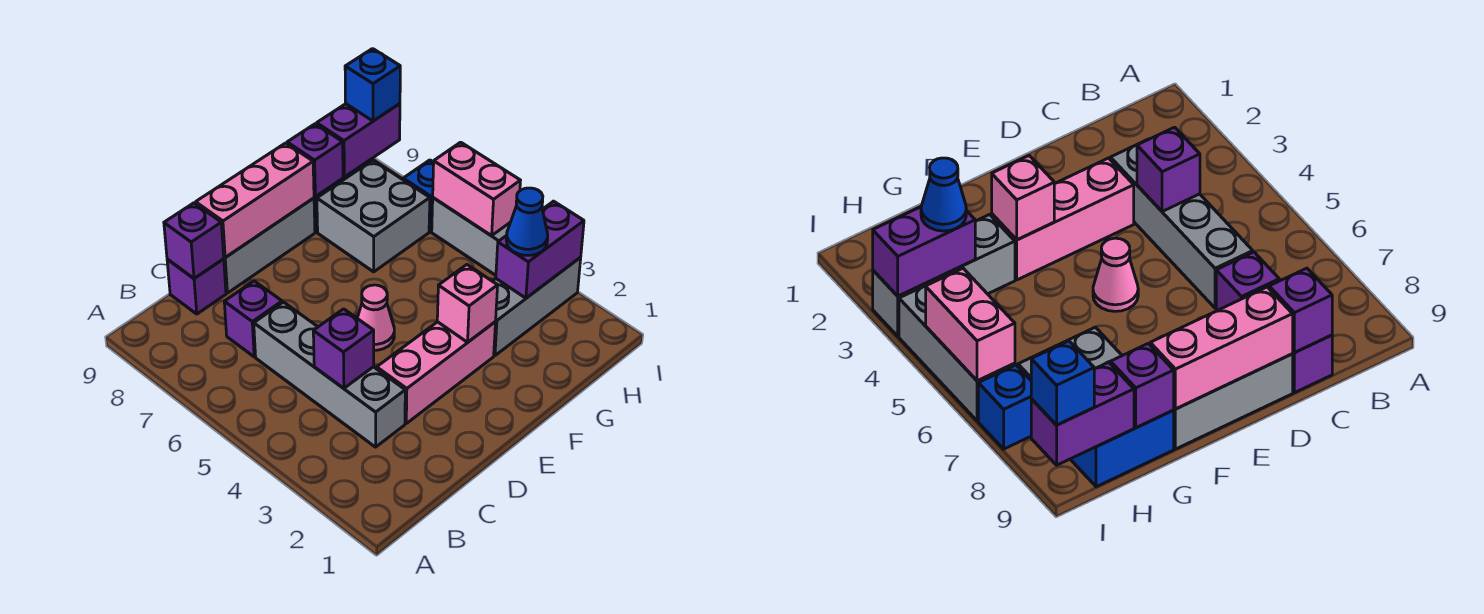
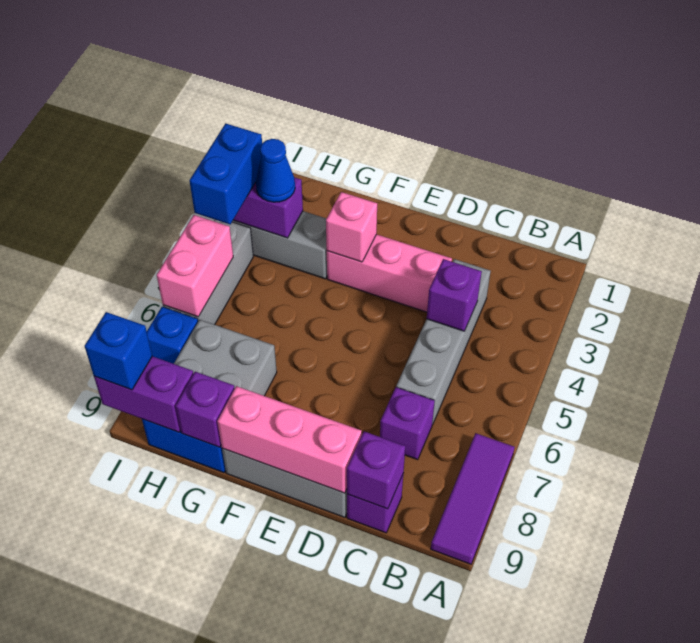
none -> purple 1x3 tile [431,433,515,564]
pink 1x1 cone [357,285,394,350] -> none
none -> blue 1x2 brick [190,123,262,224]

